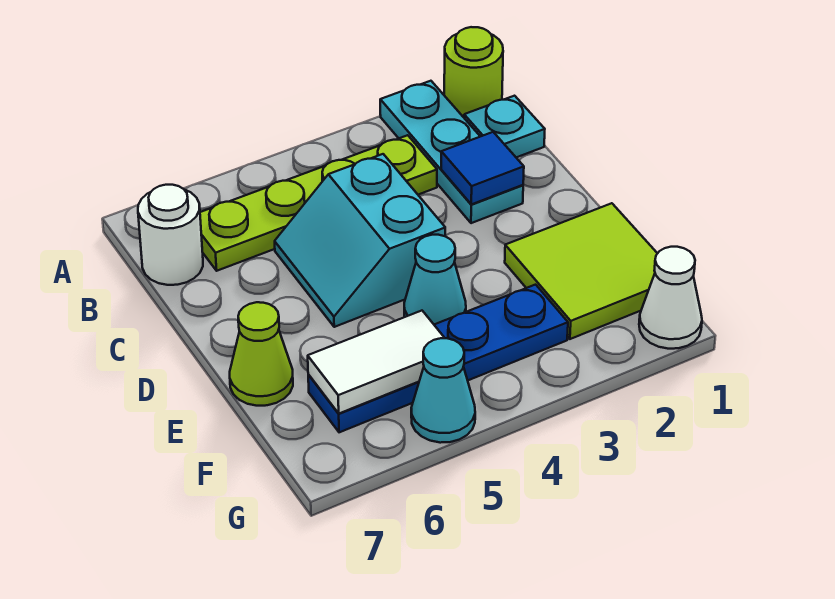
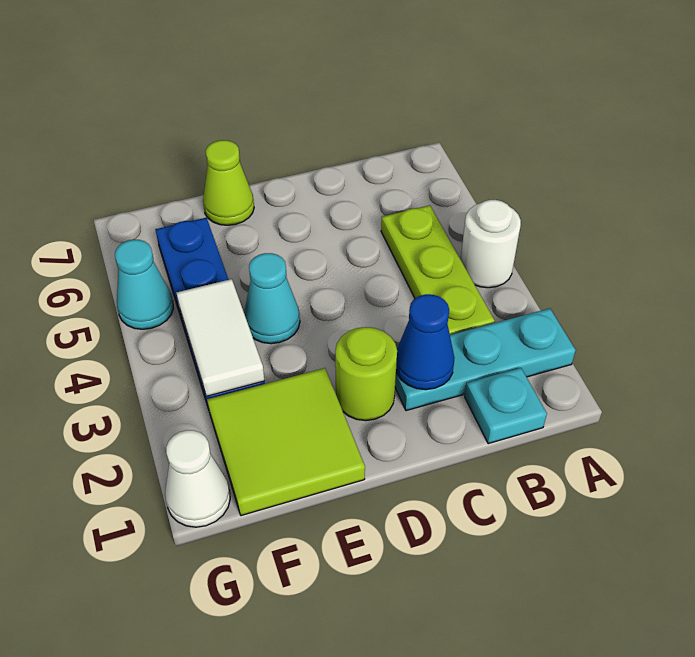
lime 1x1 round brick [444,27,503,117] -> lime 1x1 round brick moved to [335,327,397,421]
lime 1x4 plate [200,135,437,271] -> lime 1x3 plate [381,205,495,335]
white 1x1 round brick [138,185,203,285] -> white 1x1 round brick moved to [460,200,521,288]
blue 1x1 tile [441,132,524,204] -> blue 1x1 cone [396,294,454,390]
cyan 2x2 slope [275,154,445,327] -> none
white 1x2 tile [308,311,444,413] -> white 1x2 tile moved to [177,279,264,396]

